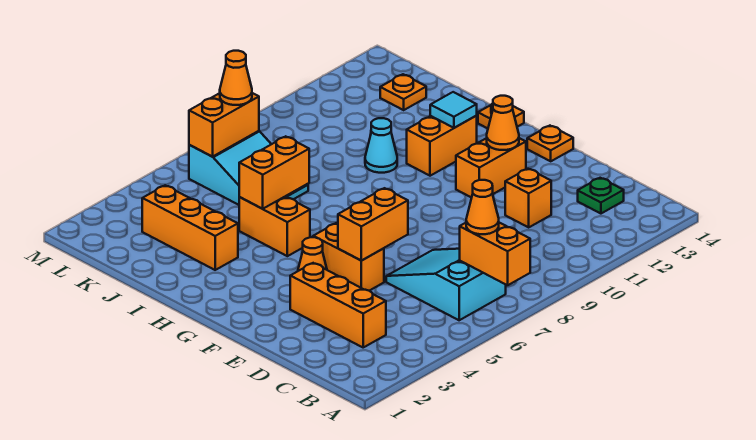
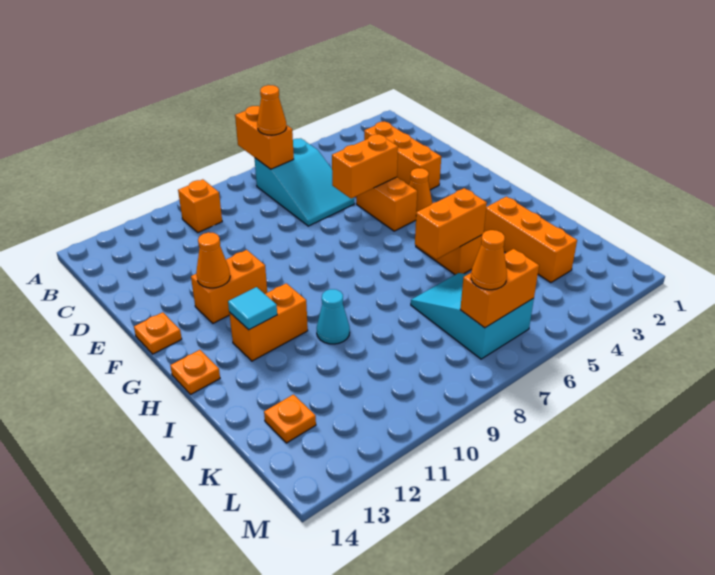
green 1x1 plate [578,178,624,214] -> none
orange 1x1 brick [505,169,551,227] -> orange 1x1 brick moved to [178,179,222,233]

